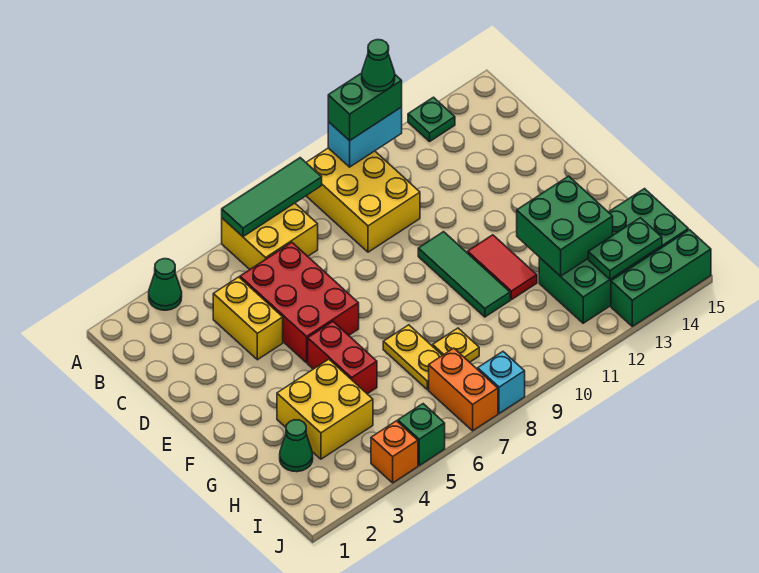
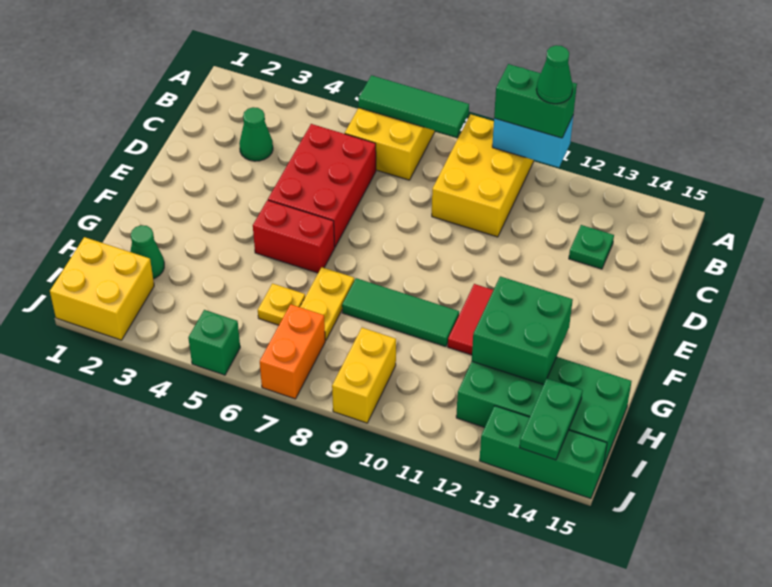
green 1x1 cone [149,259,182,310] -> green 1x1 cone moved to [239,107,273,161]
green 1x1 plate [408,97,455,142] -> green 1x1 plate moved to [569,225,614,269]
yellow 1x2 brick [213,277,283,360] -> yellow 1x2 brick moved to [332,328,396,423]
green 1x3 tile [418,232,510,317] -> green 1x3 tile turned to [342,278,459,347]
red 1x2 brick [308,321,377,394] -> red 1x2 brick turned to [253,200,335,273]
yellow 2x2 brick [277,359,373,459] -> yellow 2x2 brick moved to [50,237,154,340]
yellow 1x1 plate [433,328,479,362] -> yellow 1x1 plate moved to [258,284,305,325]
green 1x2 plate [588,218,662,279] -> green 1x2 plate turned to [520,379,583,460]
orange 1x1 brick [371,421,418,483] -> none
cyan 1x1 brick [478,352,525,413] -> none

